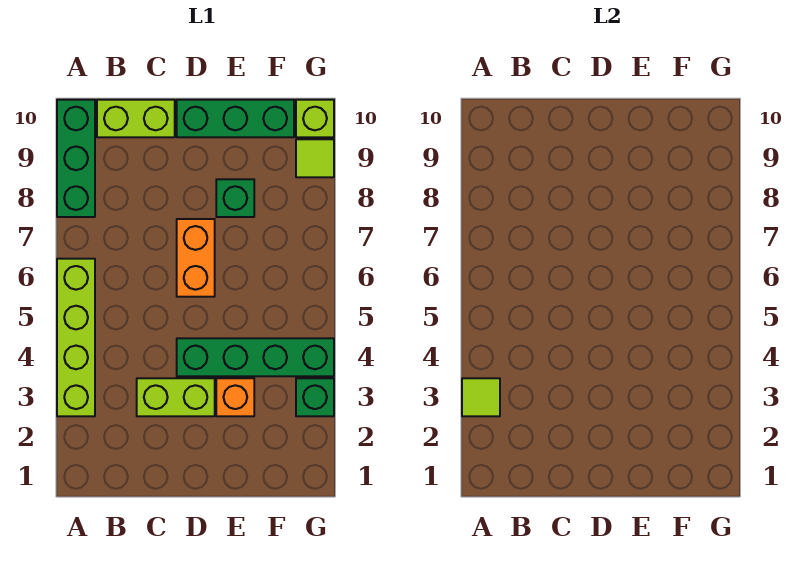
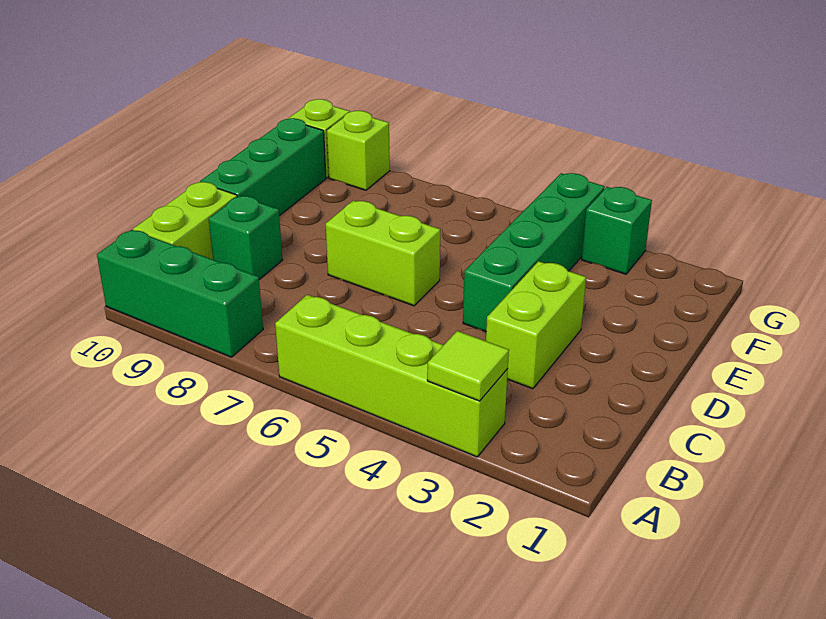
orange 1x2 brick [177,219,215,297] -> lime 1x2 brick [326,201,440,306]
orange 1x1 brick [216,378,254,416] -> none
green 1x1 brick [216,179,254,217] -> green 1x1 brick moved to [209,196,282,280]
lime 1x1 tile [296,139,334,177] -> lime 1x1 brick [327,111,390,190]

